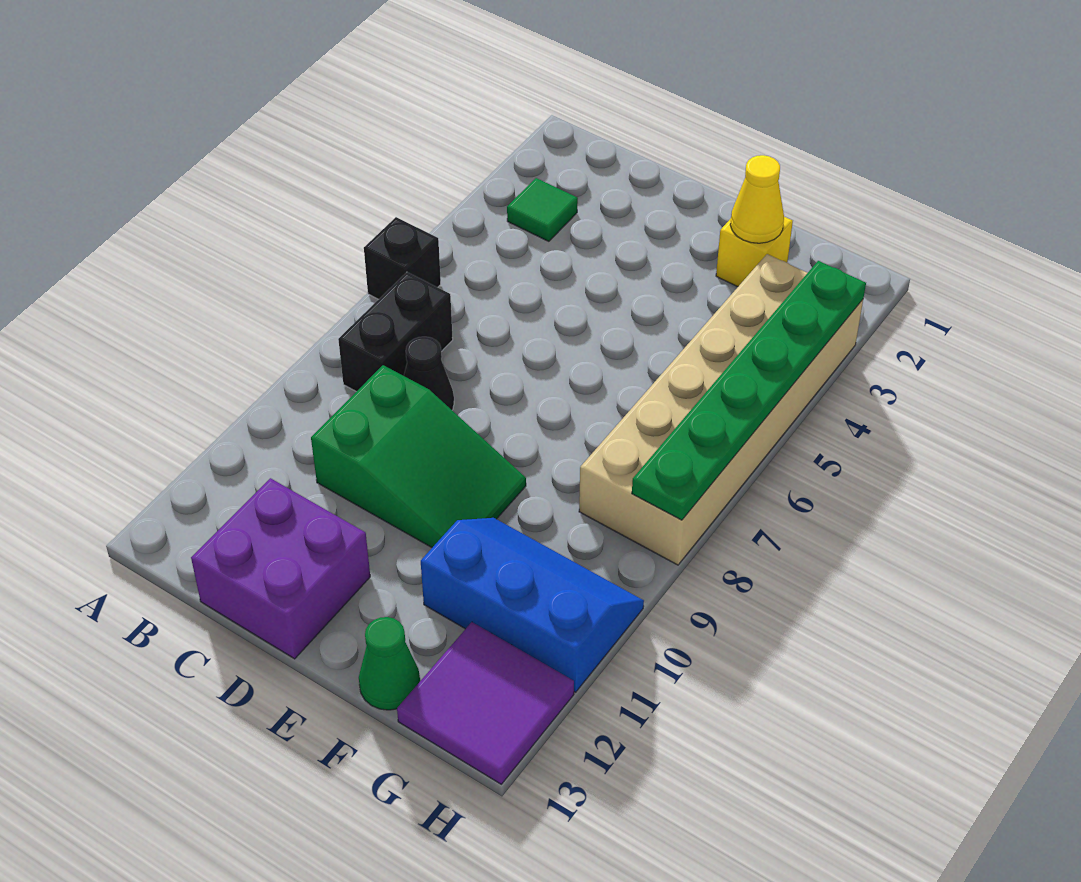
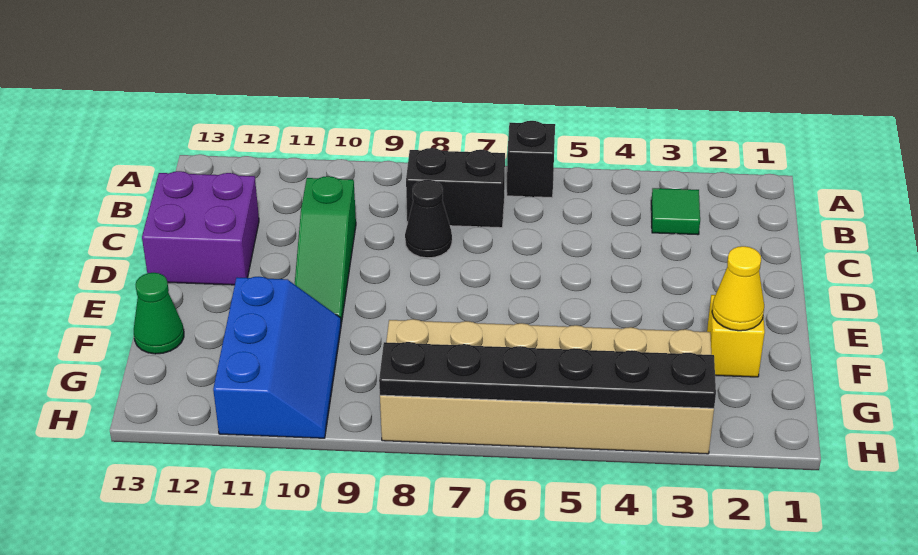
green 2x3 slope [311,365,526,547] -> green 1x3 slope [295,176,356,324]
purple 2x2 tile [397,622,574,784] -> none
green 1x6 plate [632,261,866,520] -> black 1x6 plate [379,342,716,408]

